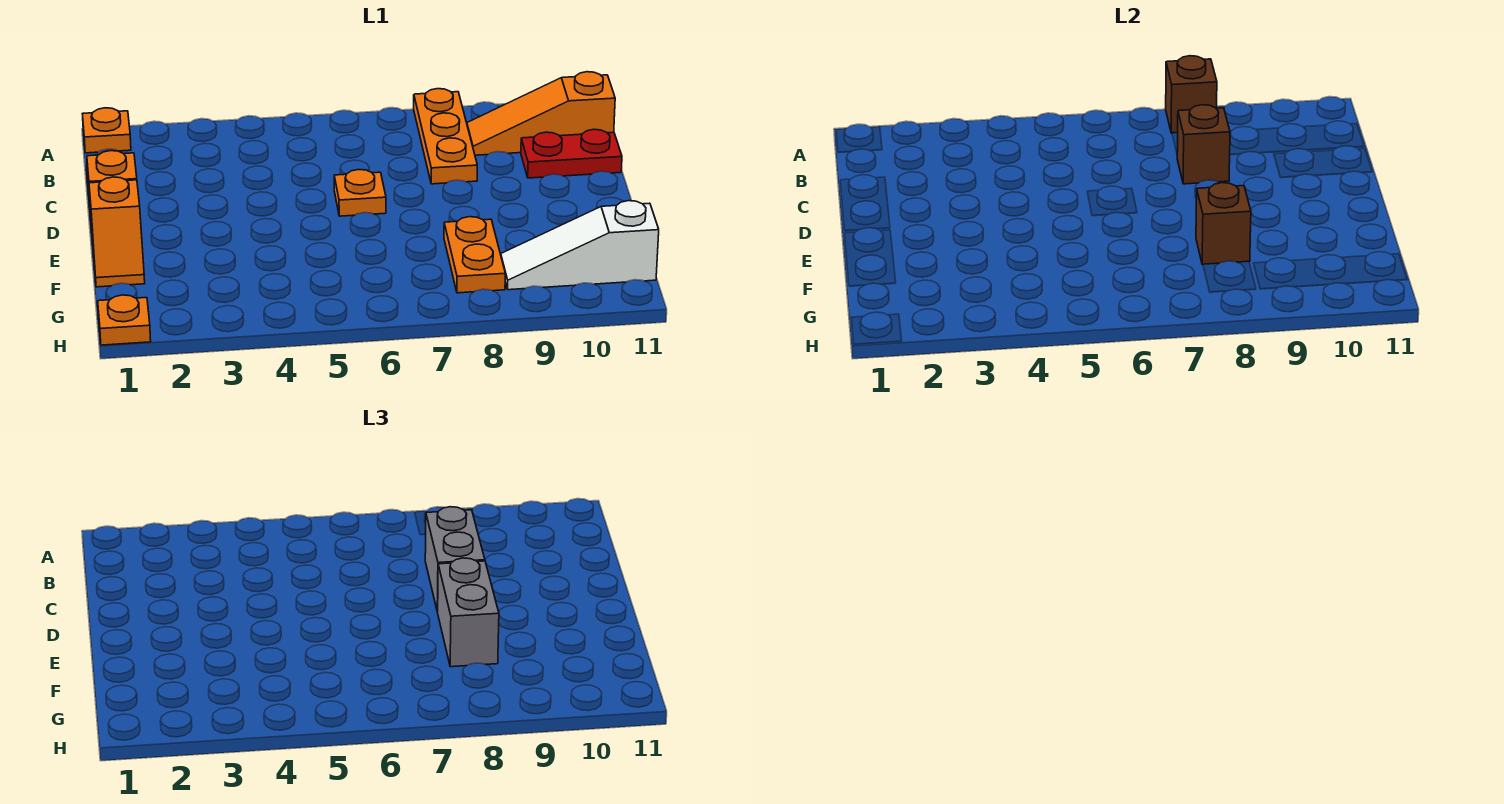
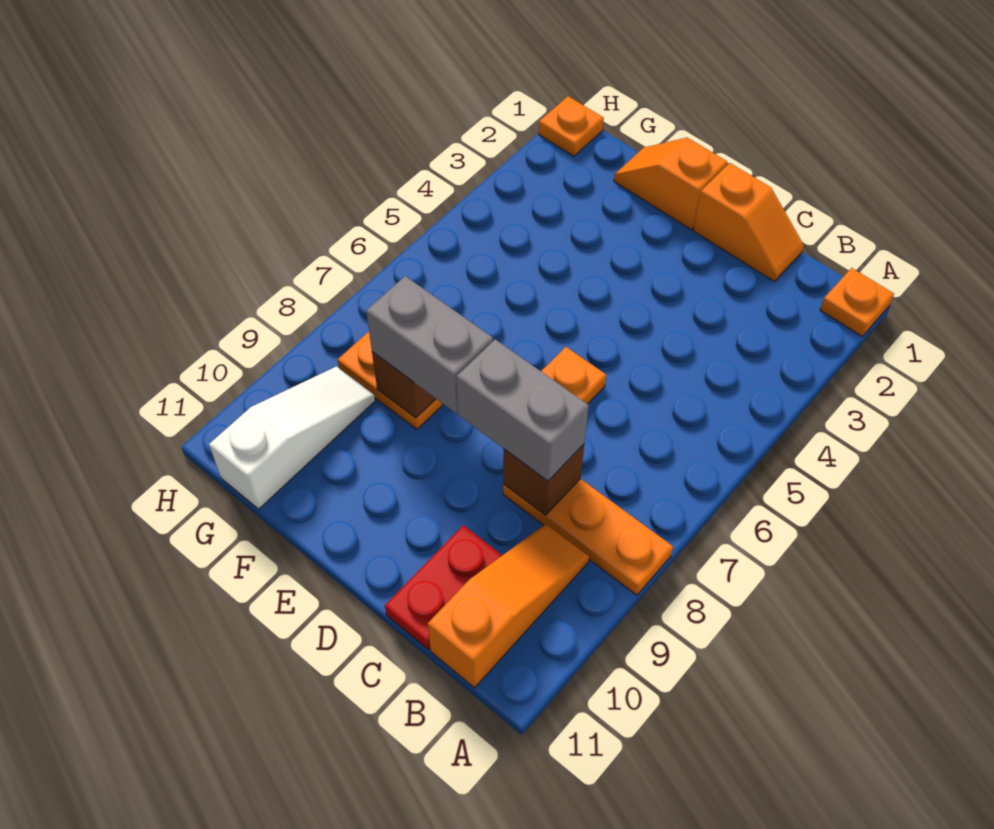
brown 1x1 brick [1166,56,1217,133] -> none

